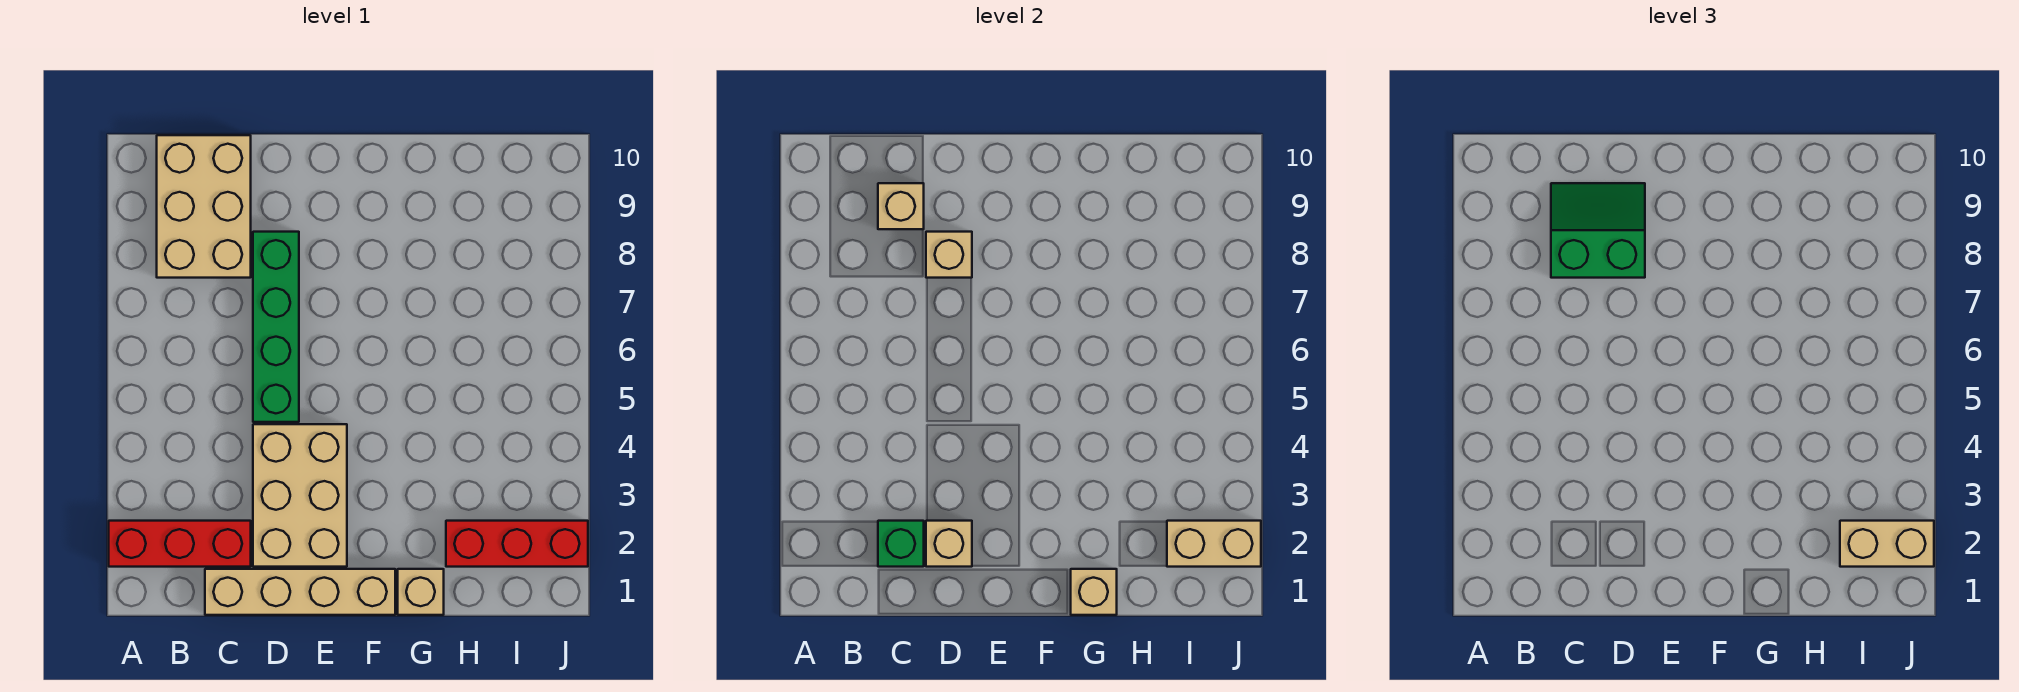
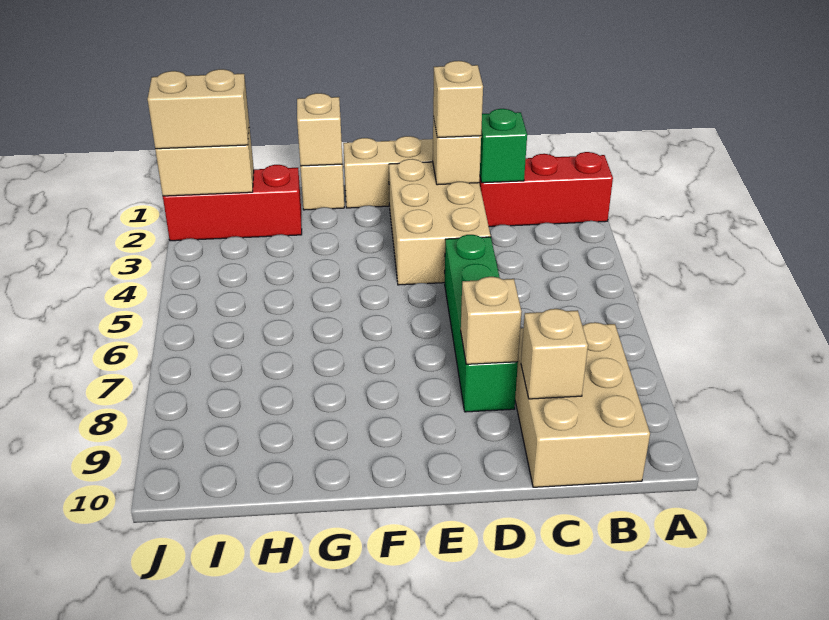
green 2x2 slope [1551,183,1645,278] -> none
none -> tan 1x1 brick [433,61,483,138]

